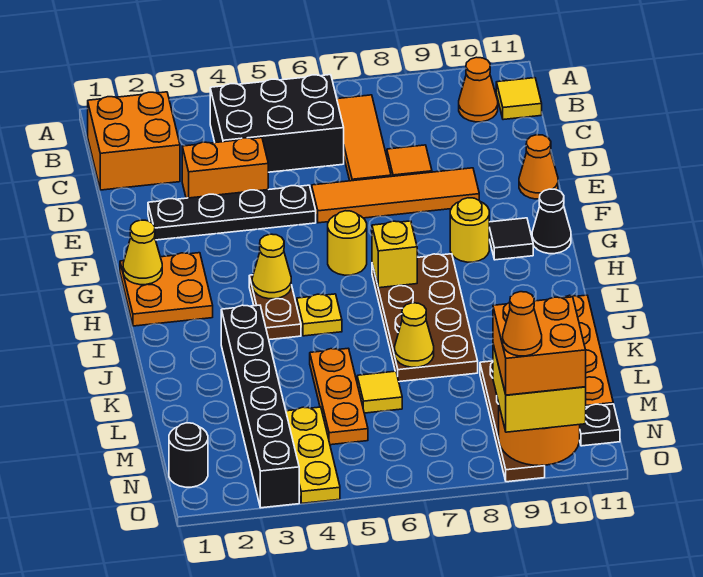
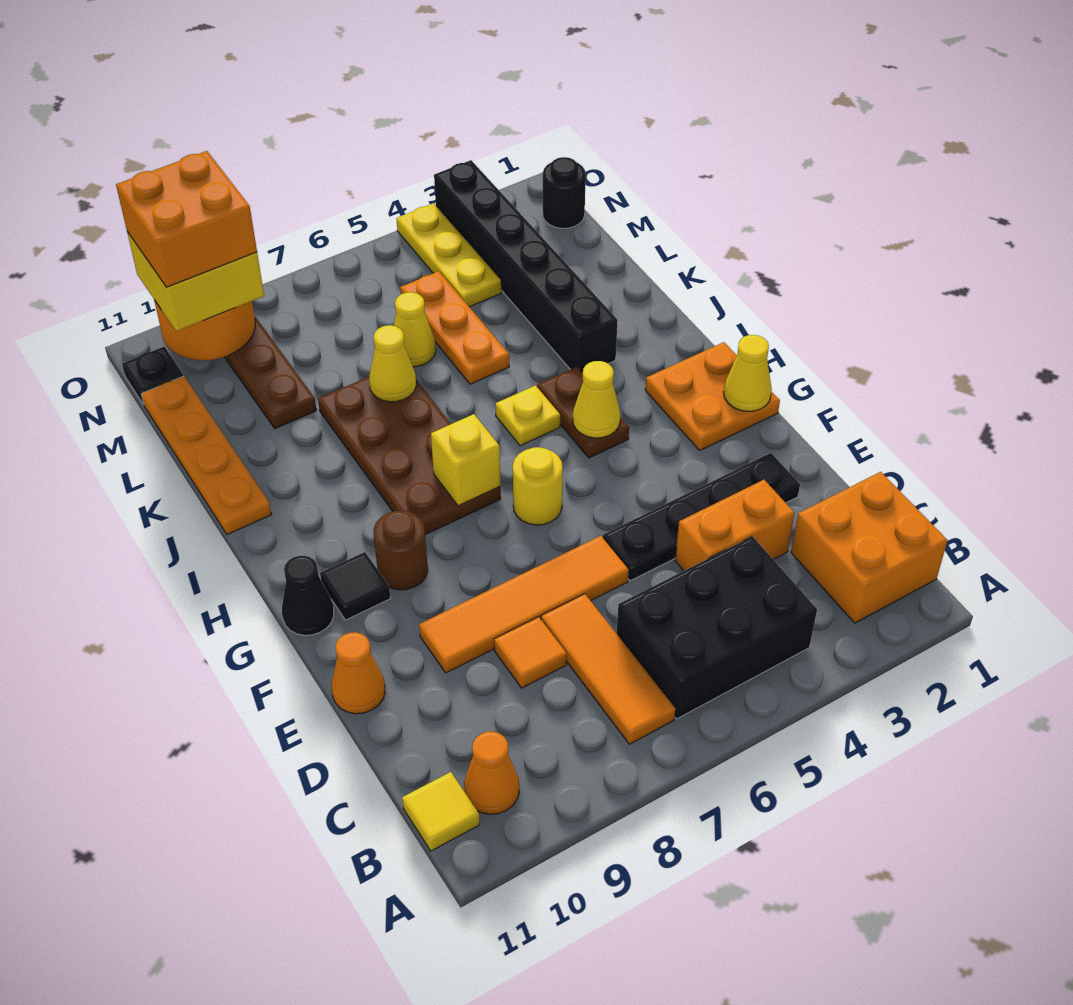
yellow 1x1 round brick [450,198,489,262] -> brown 1x1 round brick [373,511,428,590]
yellow 1x1 tile [357,371,402,413] -> yellow 1x1 cone [394,292,436,367]
orange 1x1 cone [503,292,542,356] -> none

